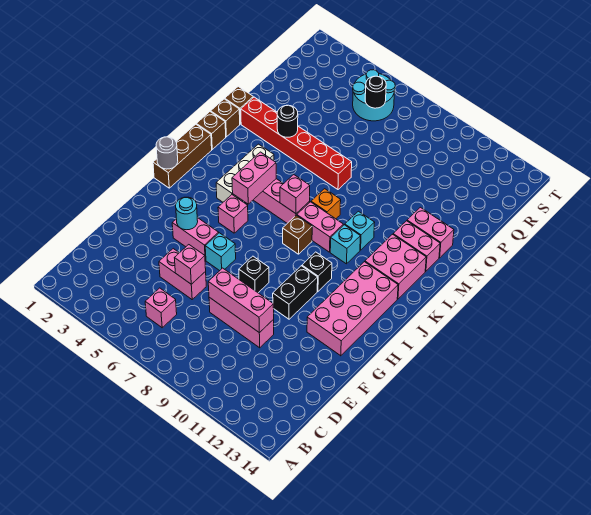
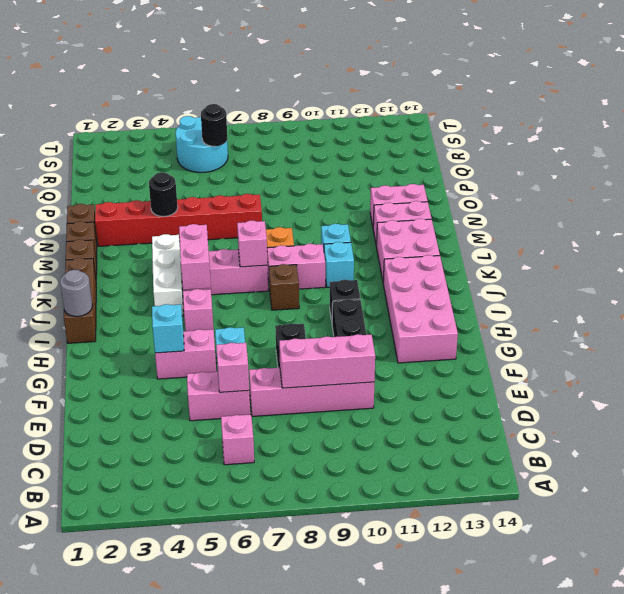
pink 1x3 brick [209,297,274,348] -> pink 1x4 brick [249,368,374,417]
cyan 1x1 round brick [176,197,198,230] -> cyan 1x1 brick [152,304,184,353]

